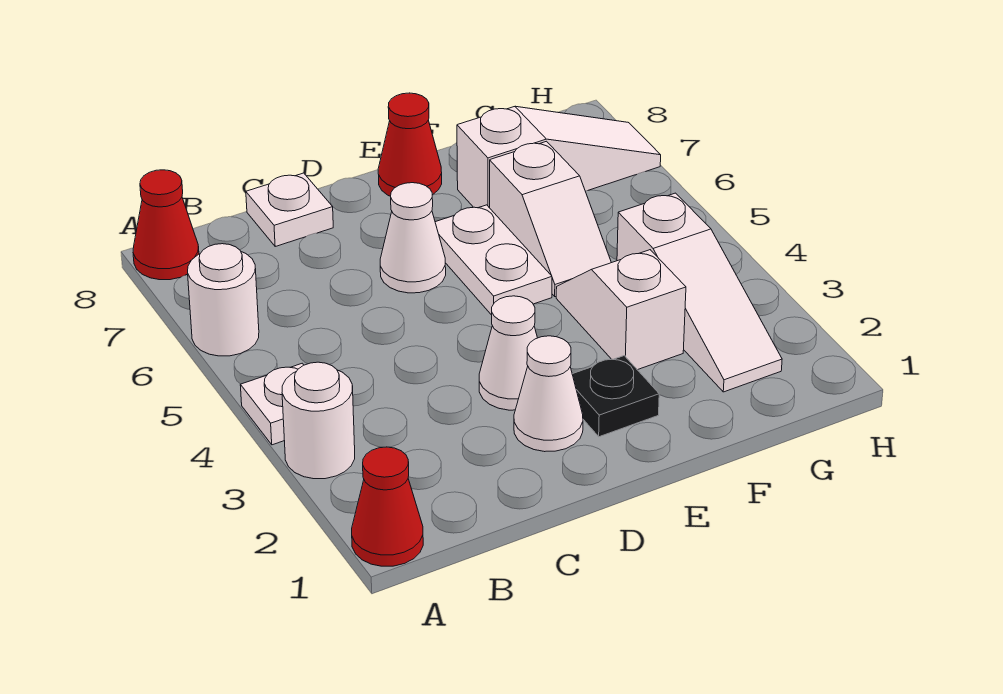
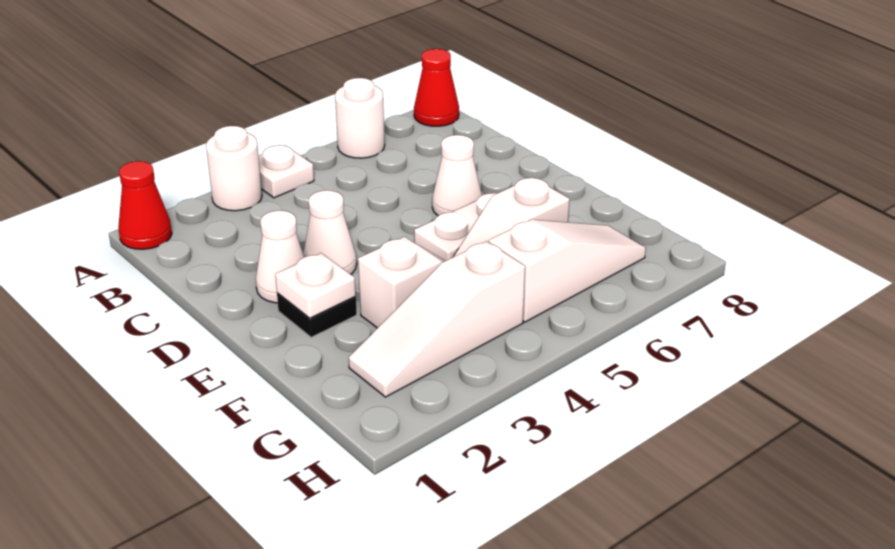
white 1x1 plate [246,173,333,246] -> white 1x1 plate moved to [275,253,356,318]
red 1x1 cone [378,93,442,196] -> none
white 1x3 slope [457,106,661,208] -> white 1x3 slope turned to [489,220,646,322]

